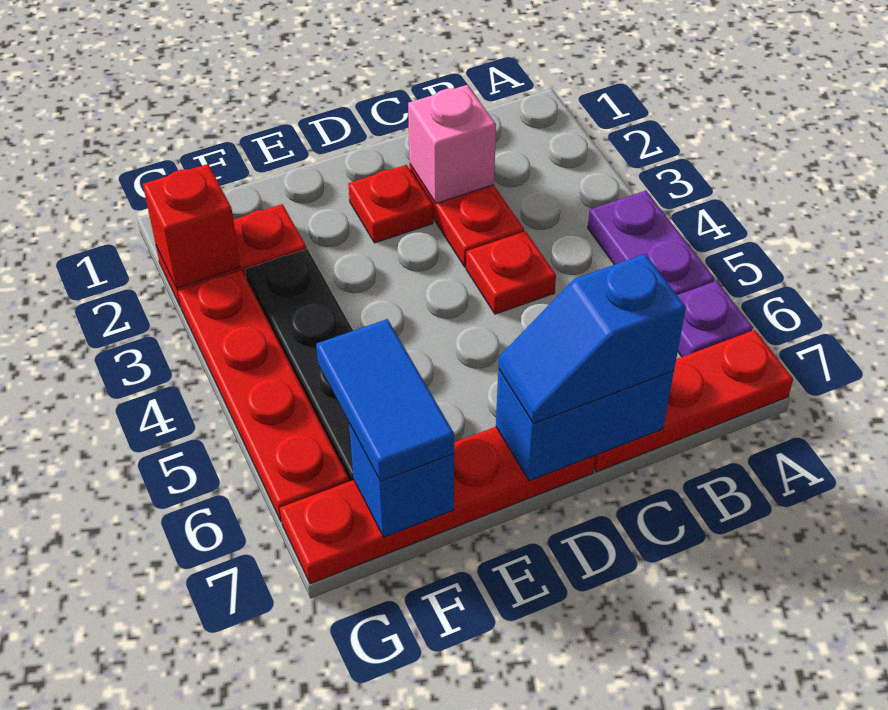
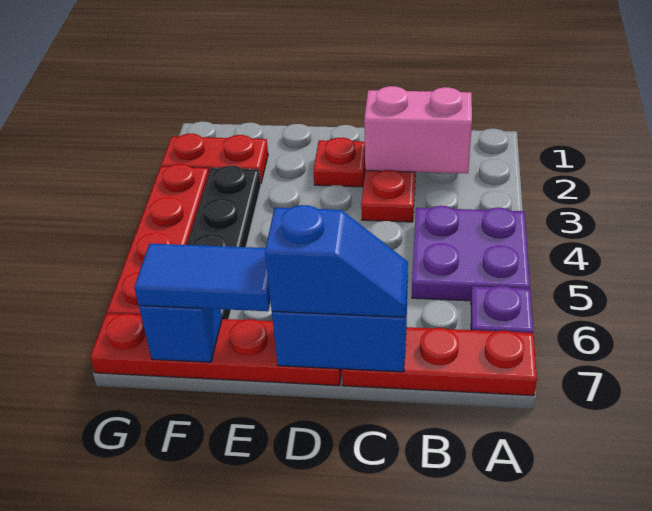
purple 1x2 plate [588,191,715,295] -> purple 2x2 plate [412,206,530,301]
pink 1x1 brick [408,85,496,203] -> pink 1x2 brick [364,86,472,173]
red 1x1 plate [466,231,556,314] -> none
blue 1x2 slope [498,254,686,424] -> blue 1x2 slope turned to [265,205,408,317]
blue 1x2 tile [316,319,454,481] -> blue 1x2 tile turned to [134,244,270,311]
red 1x1 brick [143,164,240,288] -> none

